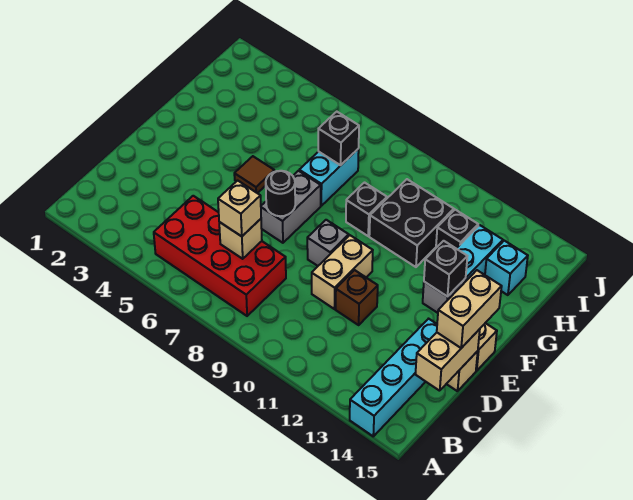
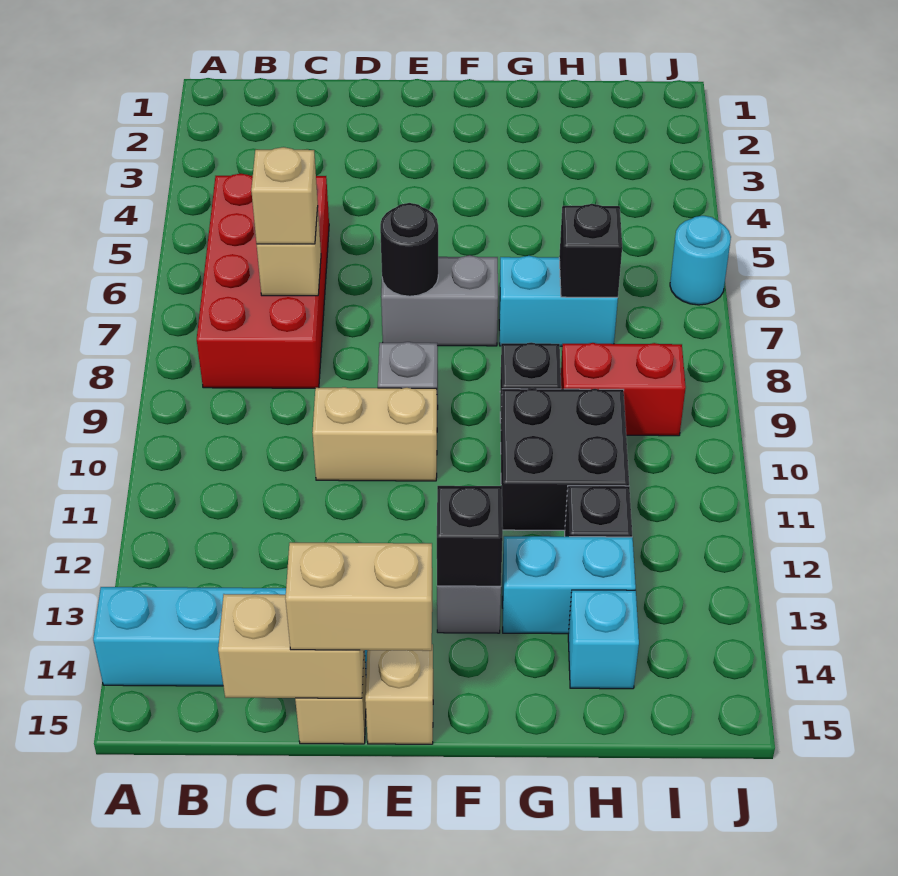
brown 1x1 brick [336,270,378,325] -> none
brown 1x1 tile [234,156,274,193] -> none
none -> red 1x2 brick [561,343,686,436]
none -> cyan 1x1 round brick [670,216,731,305]

